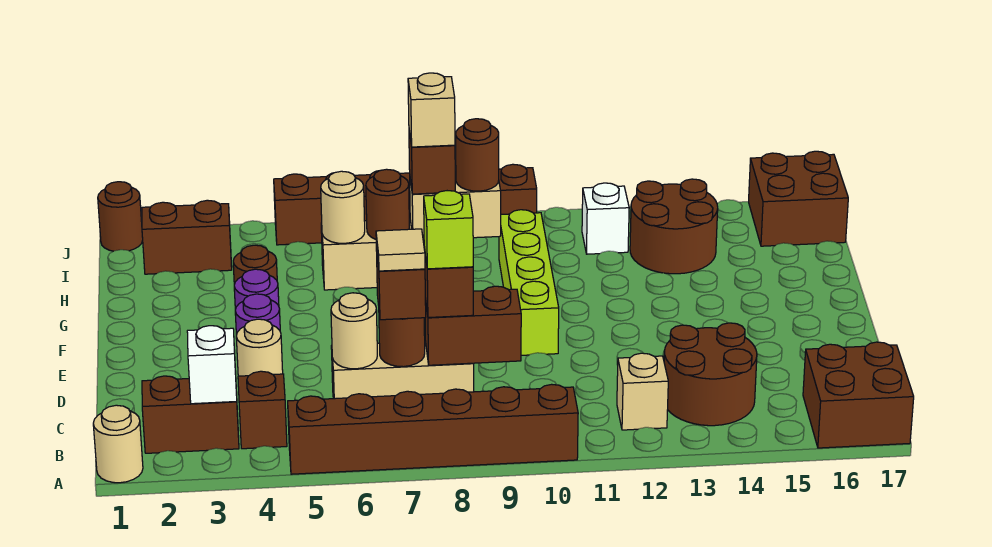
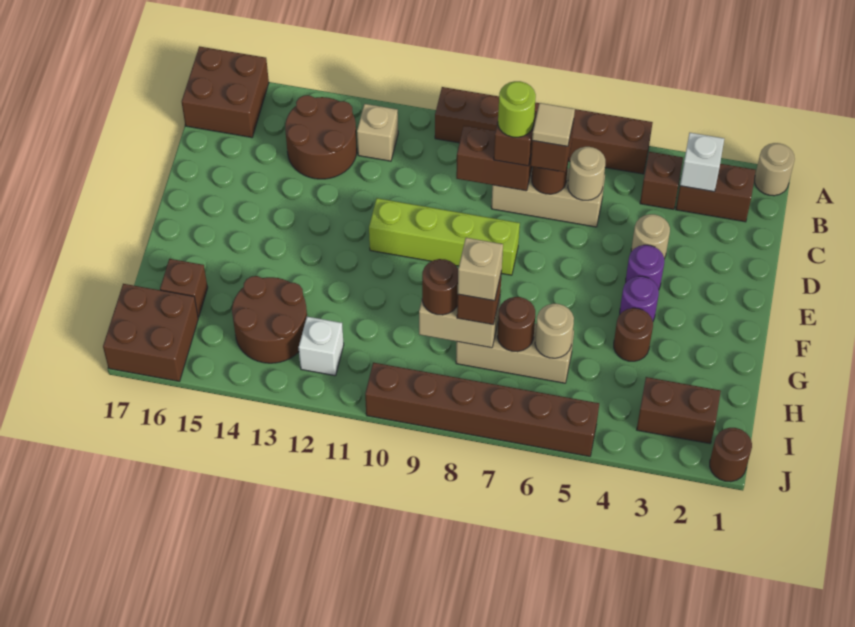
lime 1x1 brick [424,191,473,269] -> lime 1x1 round brick [498,81,536,137]
lime 1x4 brick [499,210,559,355] -> lime 1x4 brick turned to [369,198,520,275]
none -> brown 1x1 brick [160,259,208,317]

